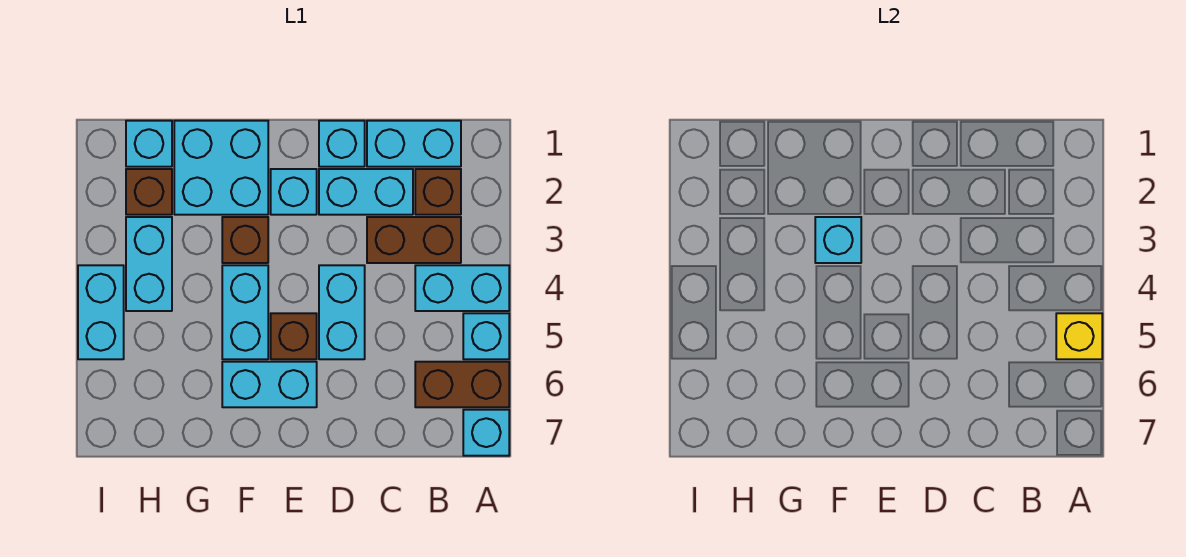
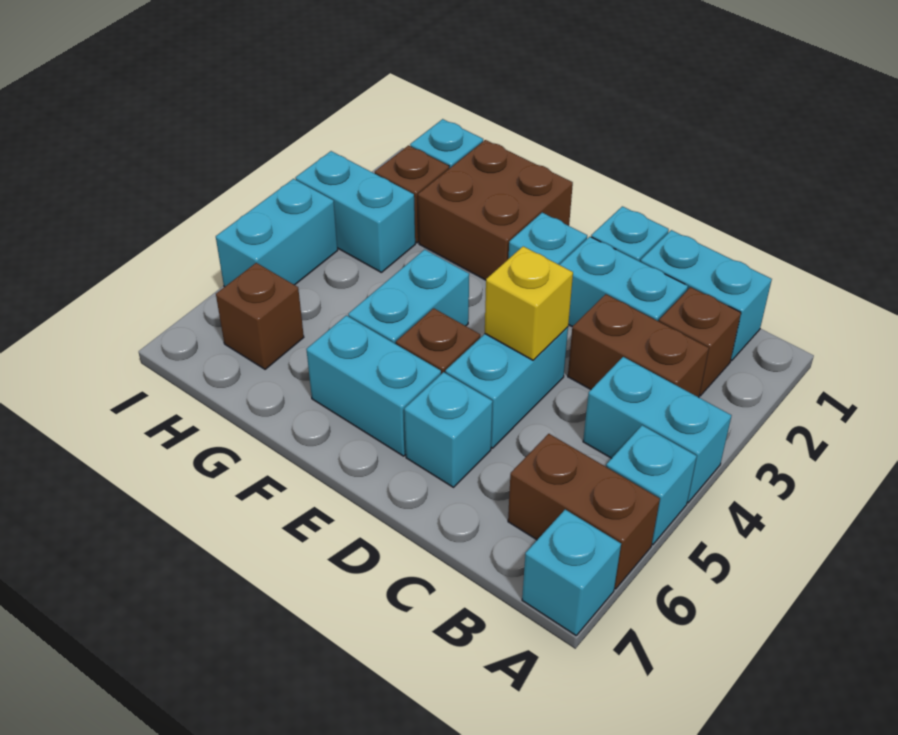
yellow 1x1 brick [1056,313,1102,359] -> yellow 1x1 brick moved to [485,246,573,360]
cyan 2x2 brick [174,121,268,215] -> brown 2x2 brick [418,140,573,280]
brown 1x1 brick [222,217,268,263] -> brown 1x1 brick moved to [216,263,304,369]
cyan 1x1 brick [815,217,861,263] -> cyan 1x1 brick moved to [404,372,493,487]
cyan 1x2 brick [126,217,172,311] -> cyan 1x2 brick turned to [296,151,415,272]

